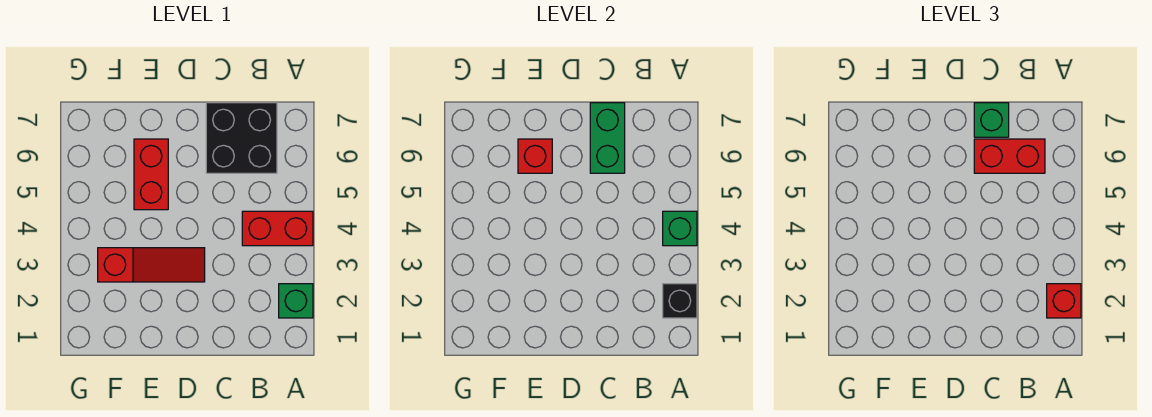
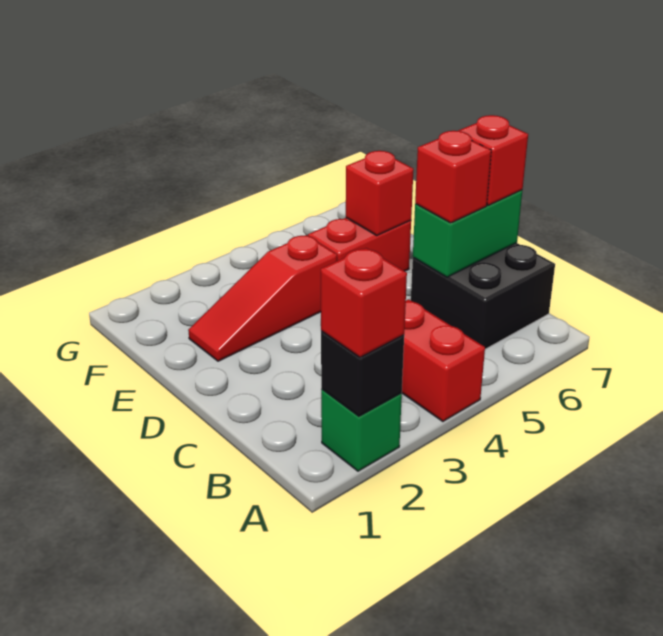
green 1x1 brick [663,211,697,246] -> none
red 1x2 brick [974,139,1045,173] -> red 1x1 brick [415,131,491,223]
green 1x1 brick [974,103,1009,137] -> red 1x1 brick [458,115,528,205]
red 1x3 slope [98,248,205,282] -> red 1x3 slope turned to [188,235,337,361]

